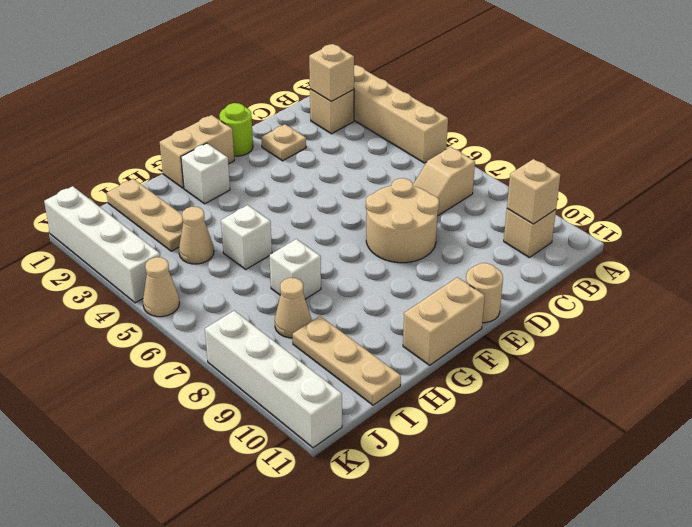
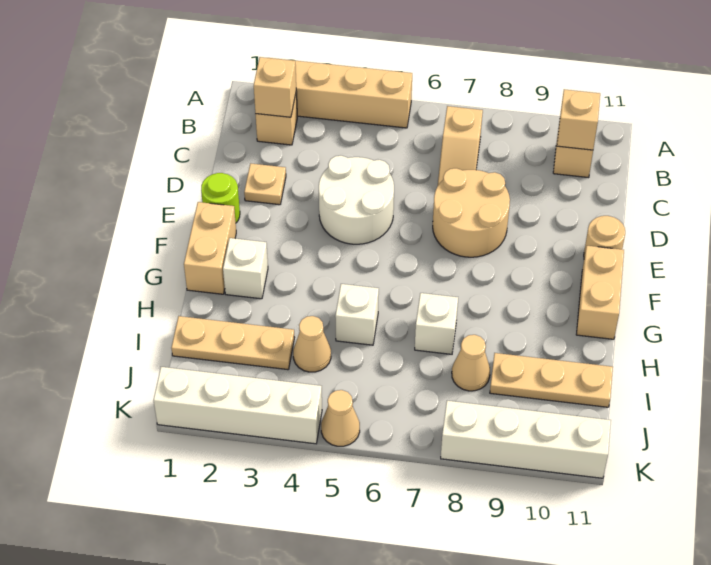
none -> white 2x2 round brick [319,156,394,244]

